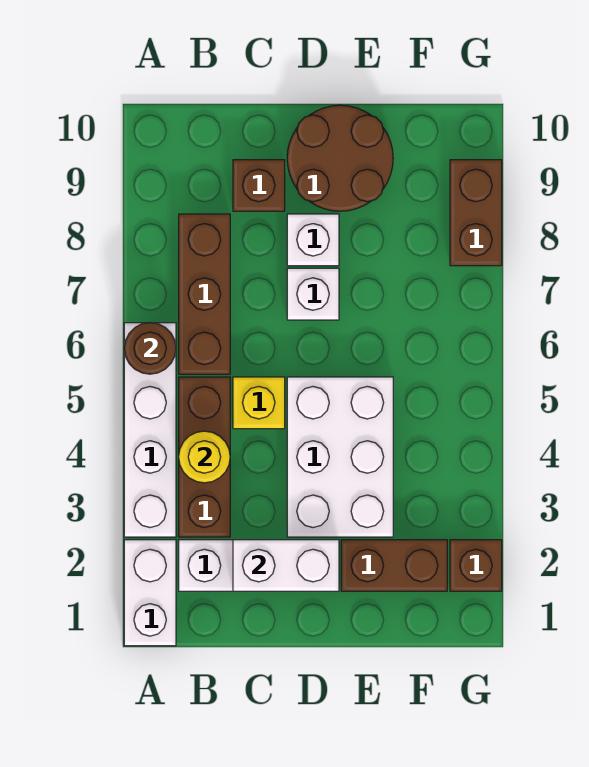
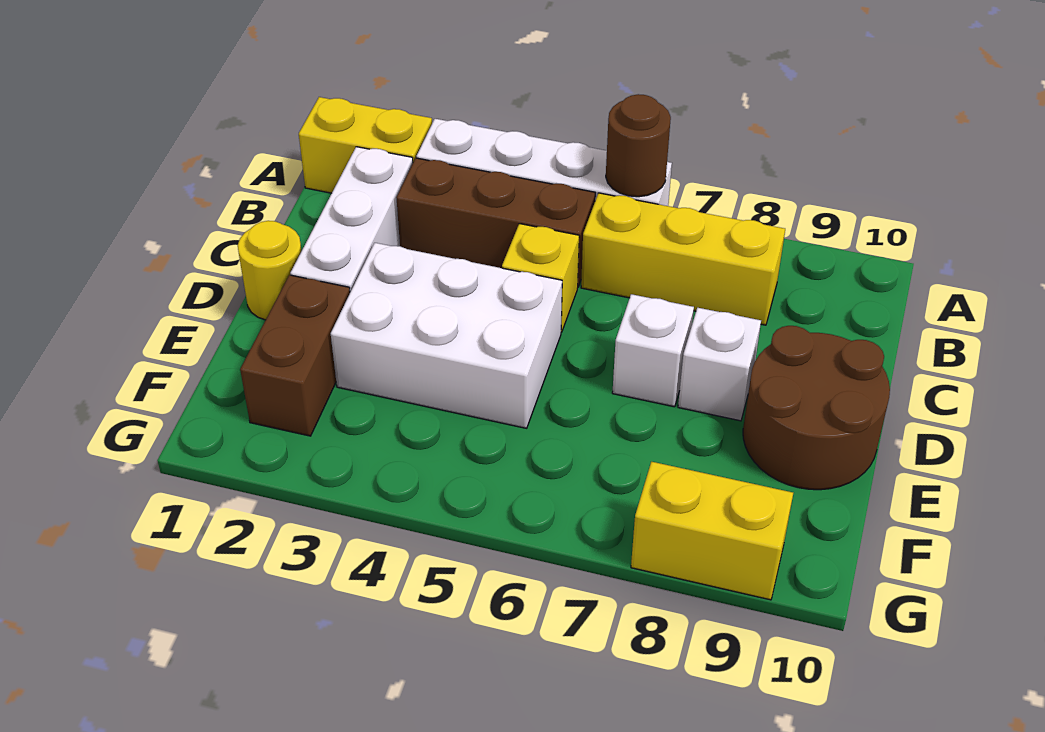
white 1x2 brick [124,540,176,646] -> yellow 1x2 brick [299,97,432,193]
yellow 1x1 round brick [179,431,230,483] -> yellow 1x1 round brick moved to [238,221,301,320]
brown 1x3 brick [179,214,230,374] -> yellow 1x3 brick [581,193,785,325]
white 1x2 brick [233,540,339,591] -> none
brown 1x1 brick [233,160,285,211] -> none
brown 1x1 brick [450,540,502,591] -> none
brown 1x2 brick [450,160,502,266] -> yellow 1x2 brick [631,462,793,600]

